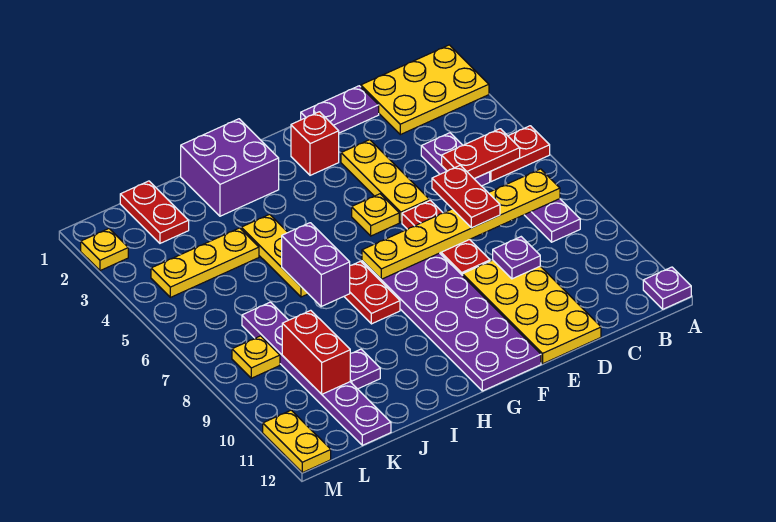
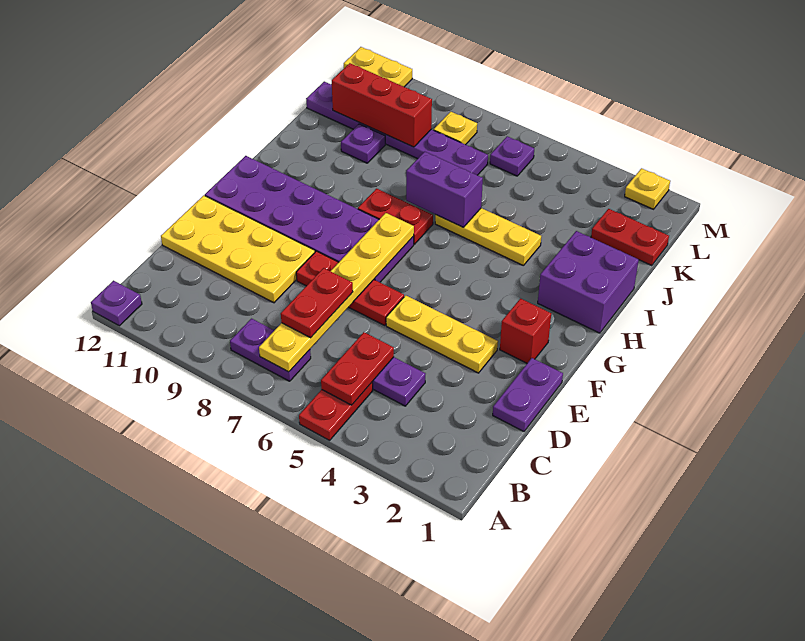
yellow 2x3 plate [361,45,489,135] -> none
red 1x2 plate [432,165,500,228] -> red 1x2 plate turned to [281,268,353,338]
purple 1x1 plate [493,237,540,279] -> purple 1x1 plate moved to [490,136,534,176]
yellow 1x1 plate [352,194,399,236] -> none
yellow 1x3 plate [151,228,259,297] -> none
red 1x2 brick [282,310,350,394] -> red 1x3 brick [332,63,432,147]

